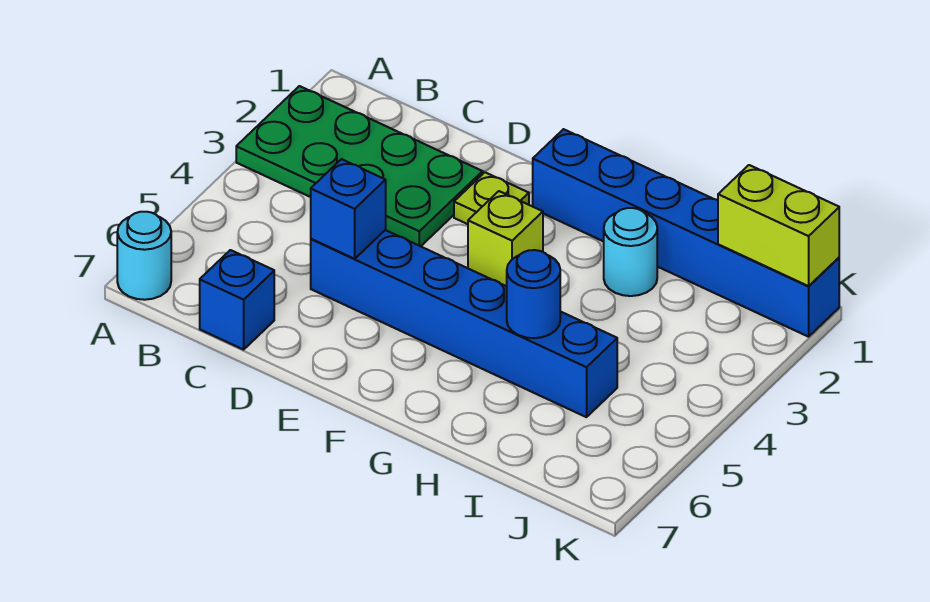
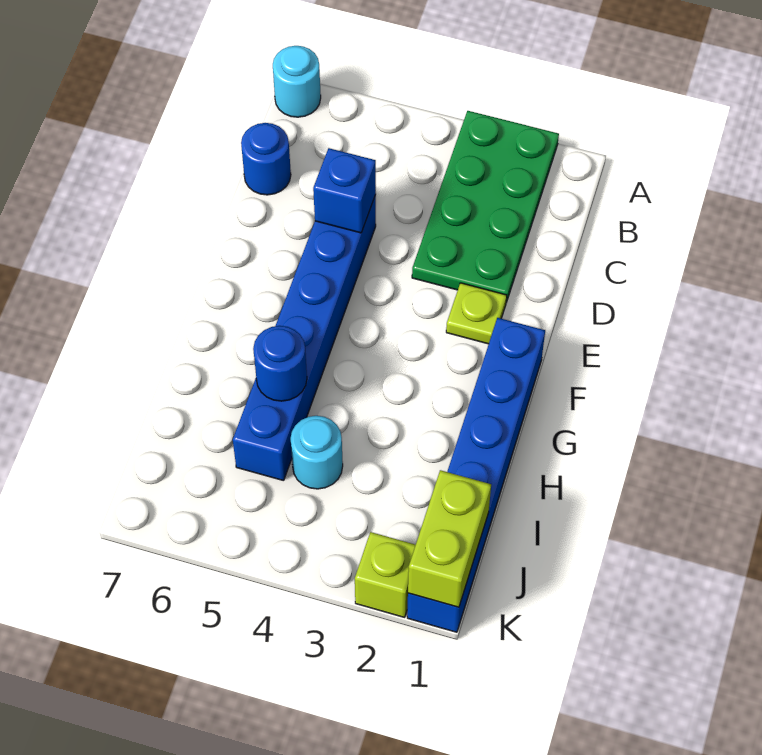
blue 1x1 brick [200,250,274,350] -> blue 1x1 round brick [241,123,291,195]
lime 1x1 brick [468,191,543,286] -> lime 1x1 brick moved to [355,532,415,617]
cyan 1x1 round brick [604,208,657,296] -> cyan 1x1 round brick moved to [291,416,343,489]

